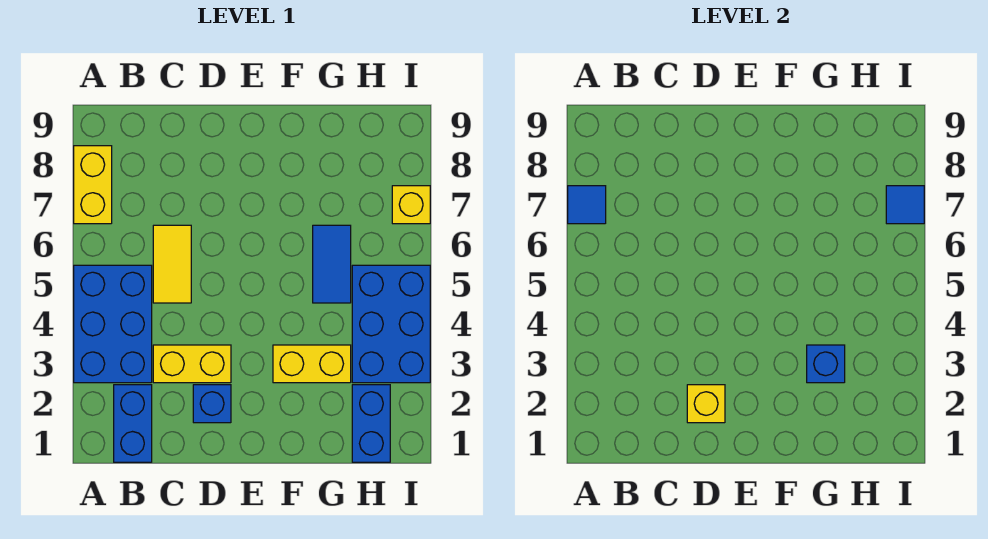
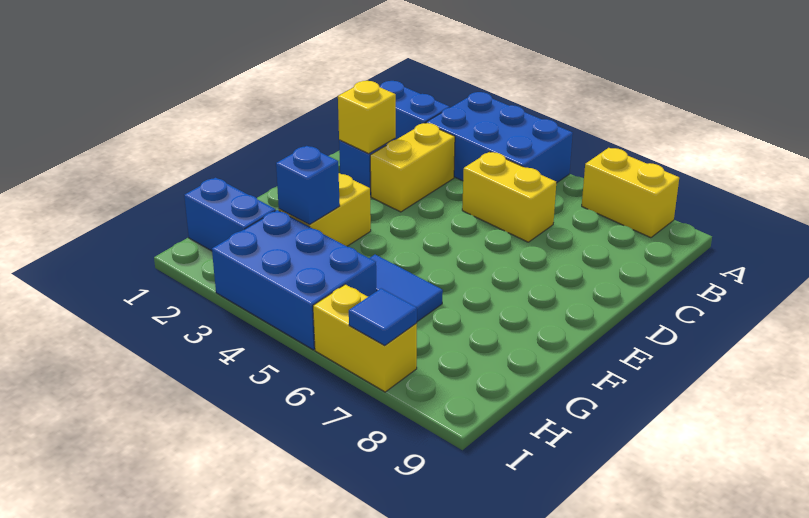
blue 1x1 tile [568,186,606,224] -> none
yellow 1x2 tile [153,225,191,303] -> yellow 1x2 brick [462,152,556,242]
yellow 1x1 brick [392,186,430,224] -> yellow 1x2 brick [313,284,417,392]

